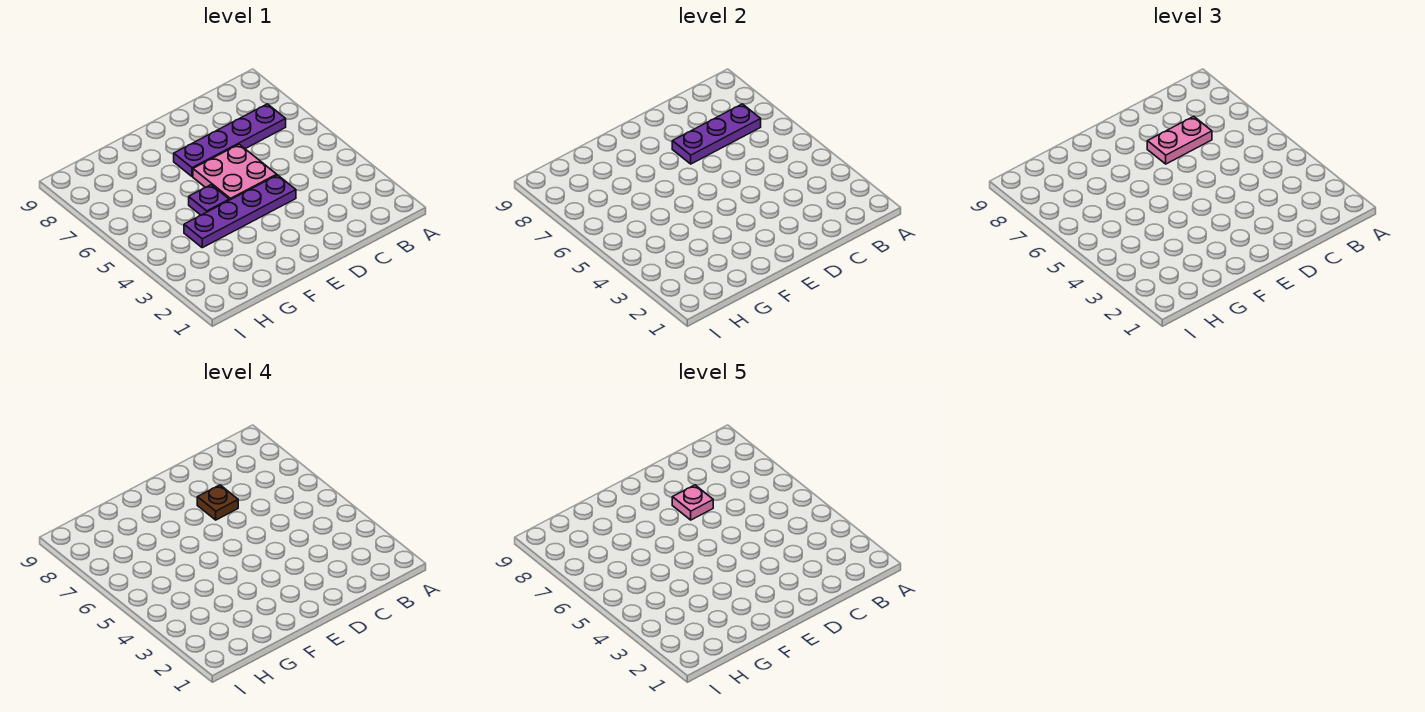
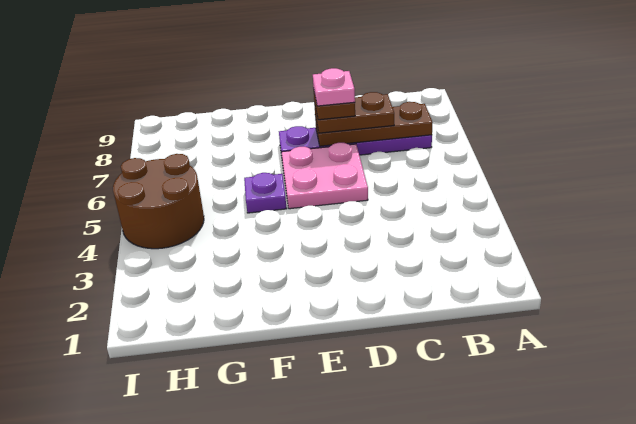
purple 1x3 plate [672,104,761,164] -> brown 1x3 plate [315,102,433,146]
pink 1x2 plate [1147,116,1212,164] -> brown 1x2 plate [314,92,394,133]
purple 1x4 plate [184,175,296,248] -> none
none -> brown 2x2 round brick [113,154,204,249]

